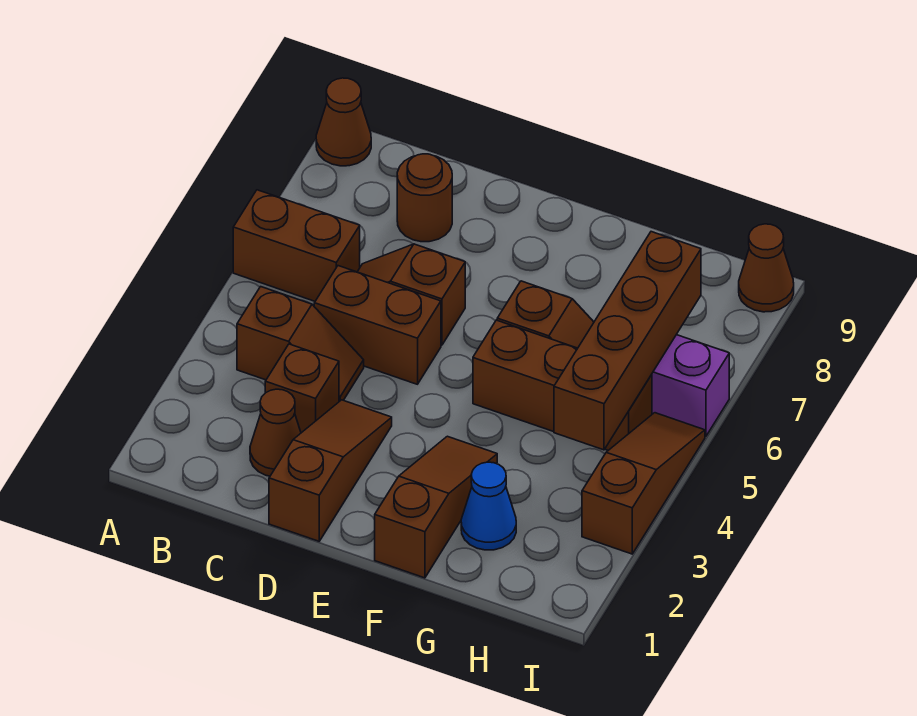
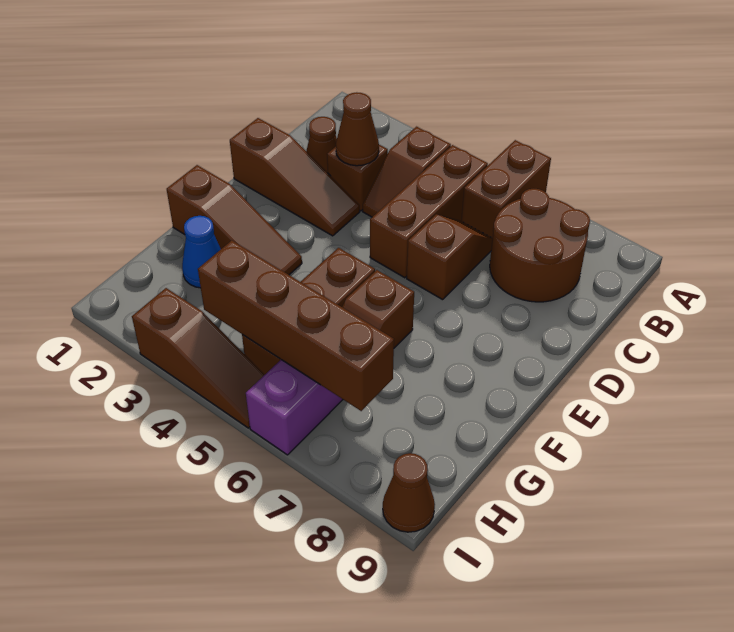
brown 1x1 cone [316,78,371,166] -> brown 1x1 cone moved to [336,92,379,166]
brown 1x2 brick [314,266,441,384] -> brown 1x3 brick [370,145,488,278]
brown 1x1 round brick [397,154,452,242] -> brown 2x2 round brick [490,189,590,302]

